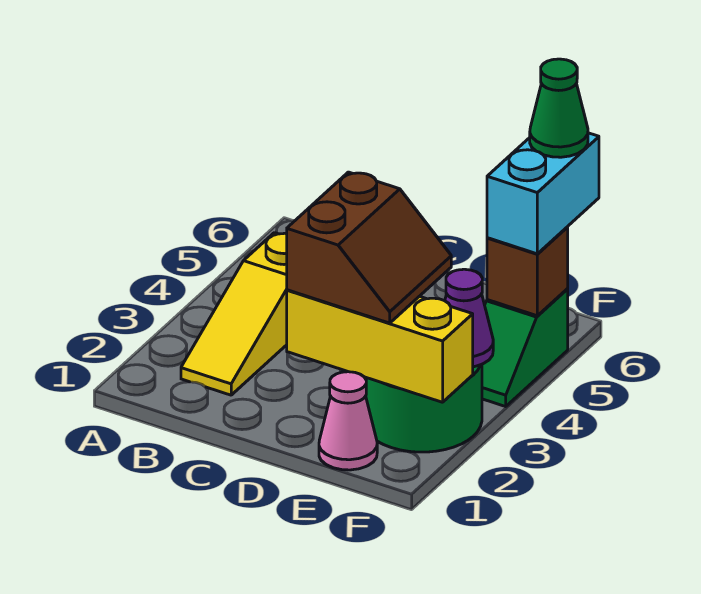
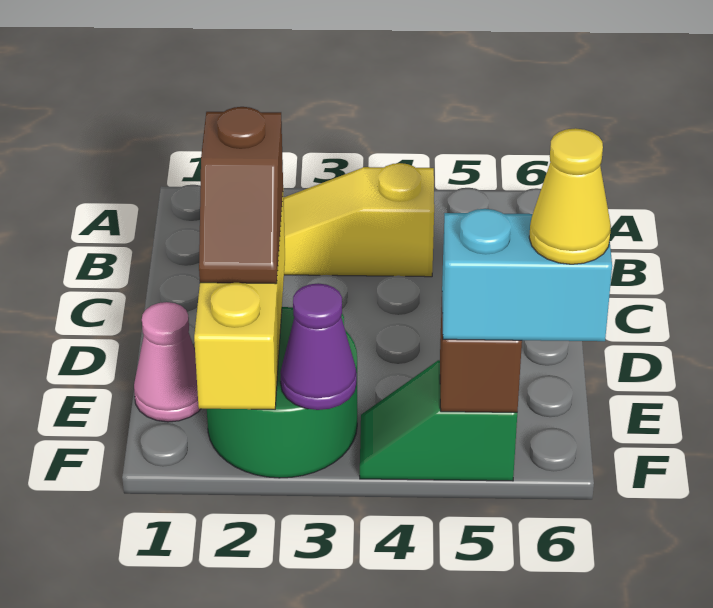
brown 2x2 slope [287,172,451,323] -> brown 1x2 slope [199,107,283,284]
green 1x1 cone [530,59,588,157] -> yellow 1x1 cone [529,128,611,264]

